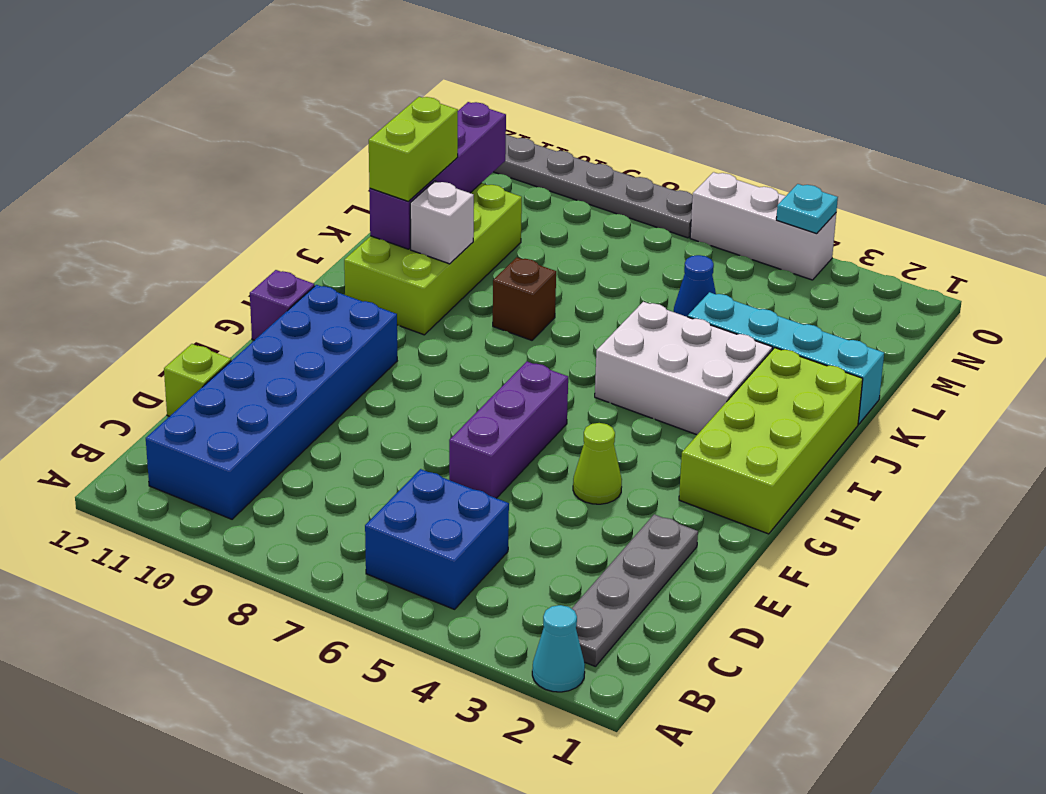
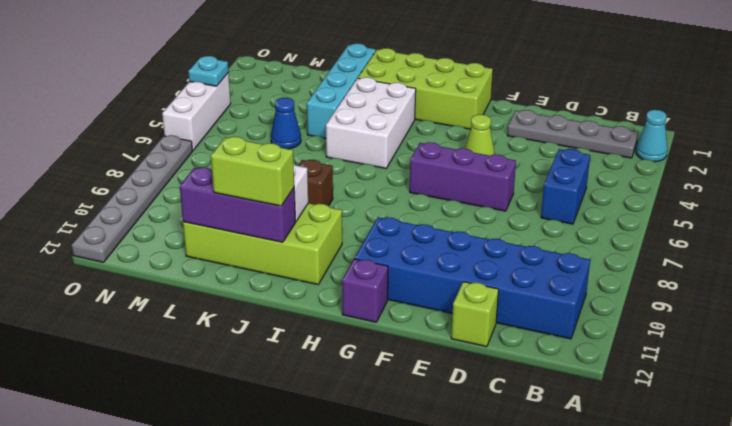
blue 2x2 brick [365,469,509,609] -> blue 1x2 brick [541,149,590,224]
purple 1x4 brick [369,102,506,249] -> purple 1x3 brick [180,167,296,242]

